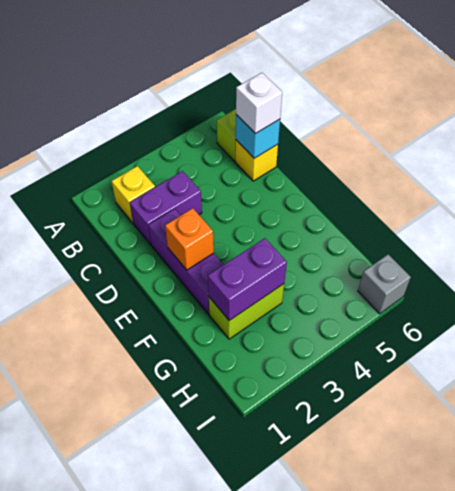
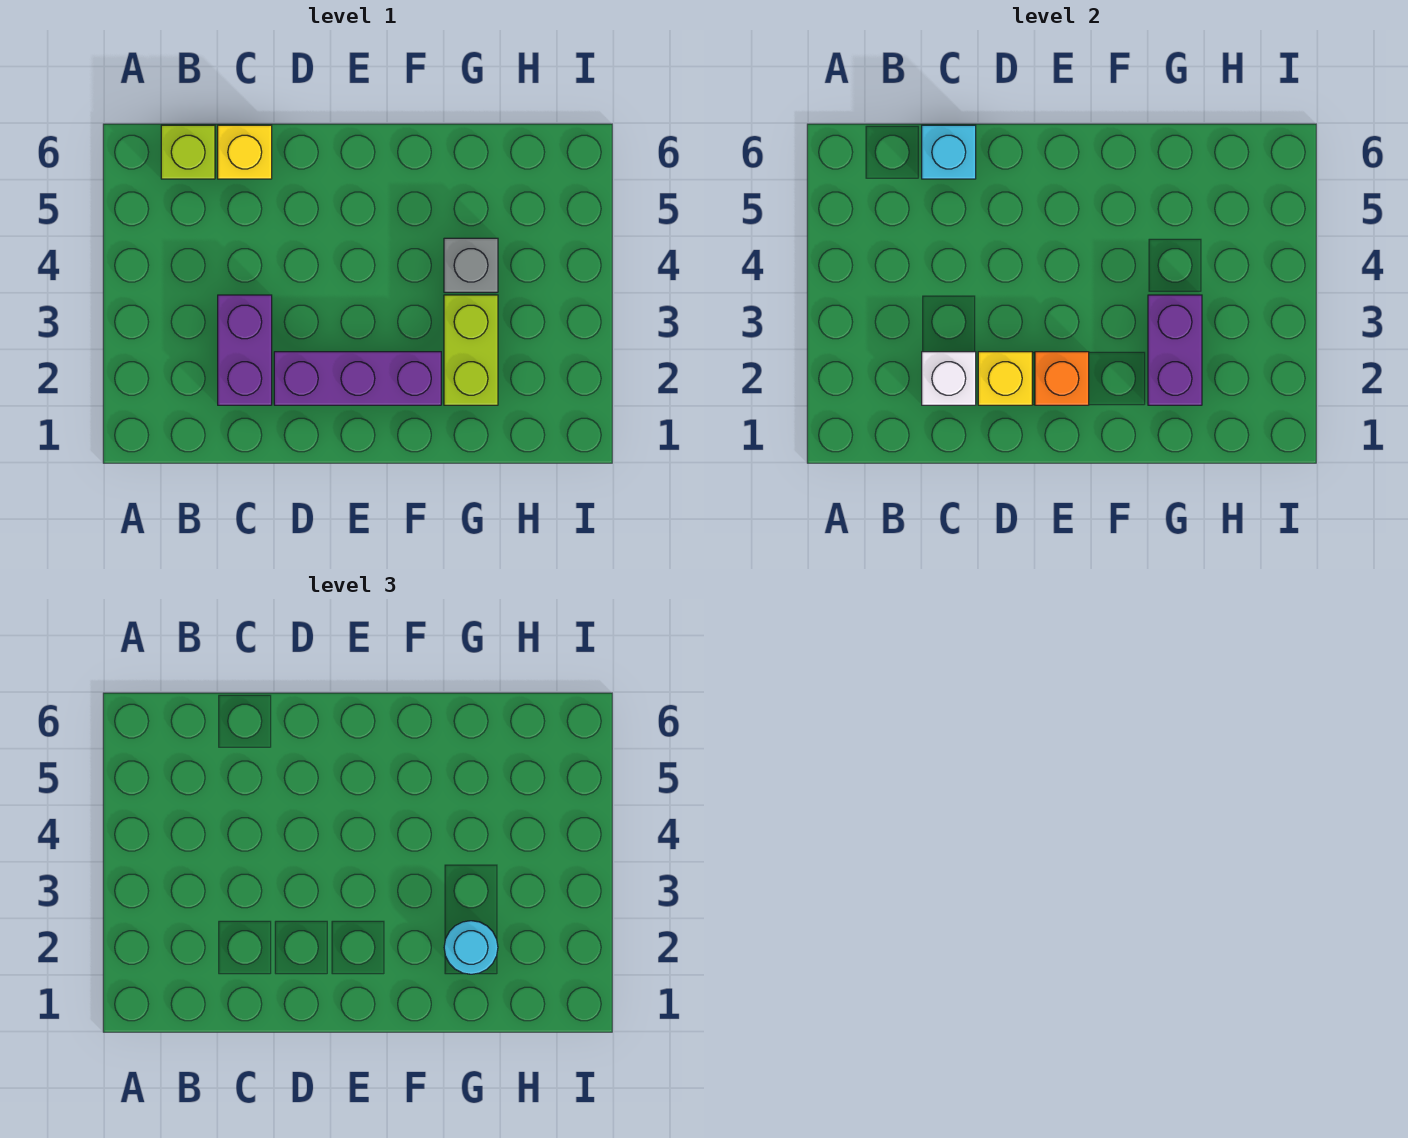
yellow 1x1 brick [112,166,155,223] -> yellow 1x1 brick moved to [978,352,1032,405]
white 1x1 brick [236,73,282,134] -> white 1x1 brick moved to [922,352,976,405]
none -> cyan 1x1 round brick [444,921,498,974]
grey 1x1 brick [358,254,411,314] -> grey 1x1 brick moved to [444,238,498,292]

